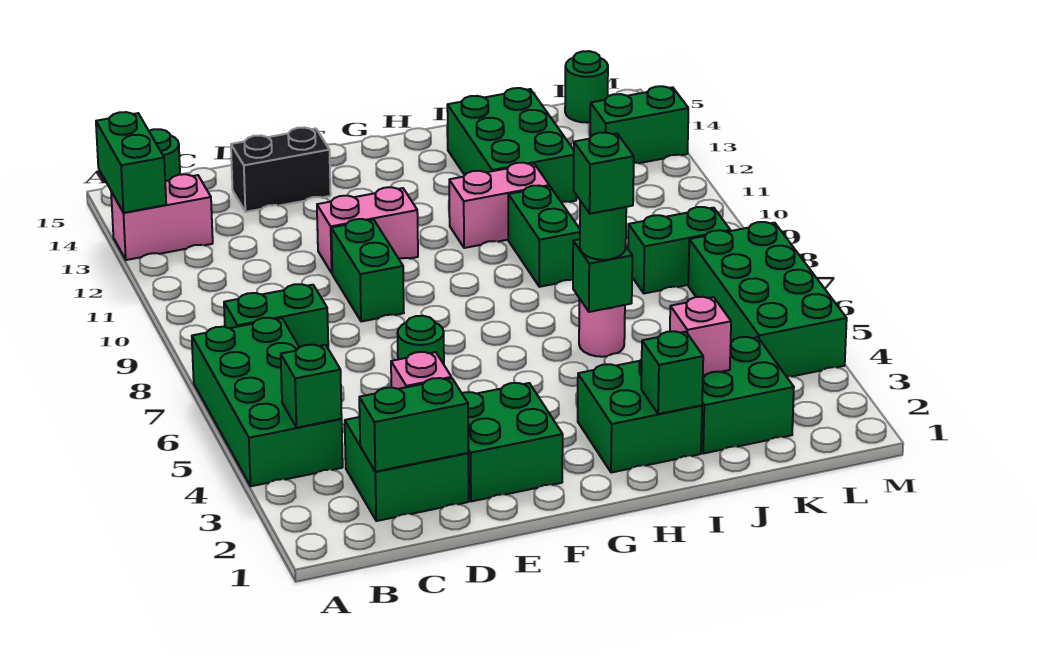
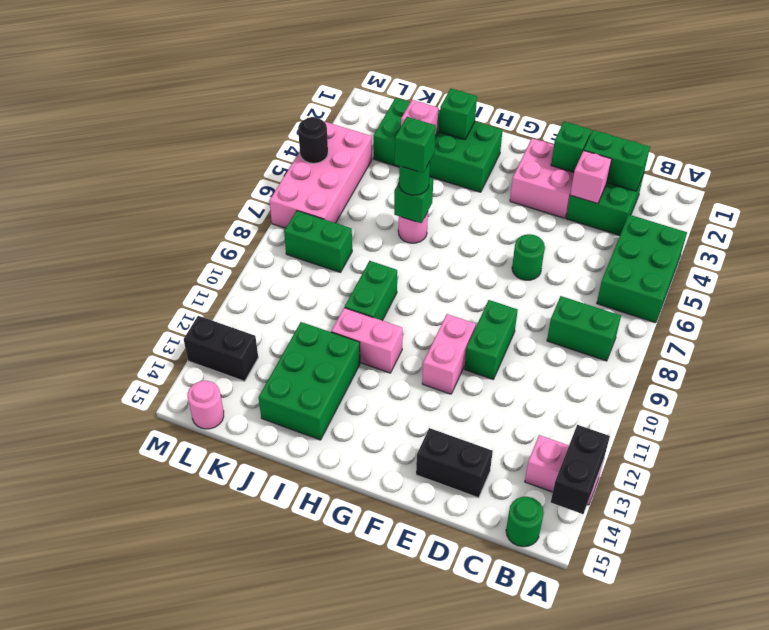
green 2x4 brick [192,318,343,486] -> green 2x3 brick [597,215,687,323]
green 1x2 brick [96,112,166,213] -> black 1x2 brick [551,425,610,514]
green 1x1 brick [281,345,342,428] -> green 1x1 brick moved to [551,122,591,172]
green 2x2 brick [462,383,563,501] -> pink 2x2 brick [510,138,574,218]
pink 1x2 brick [317,187,418,273] -> pink 1x2 brick turned to [422,314,476,394]
green 2x4 brick [688,222,847,377] -> pink 2x4 brick [270,122,372,228]
green 1x2 brick [590,86,688,163] -> black 1x2 brick [184,316,258,381]
green 1x1 round brick [565,51,608,123] -> pink 1x1 round brick [188,381,224,429]
none -> black 1x1 round brick [298,117,328,163]

